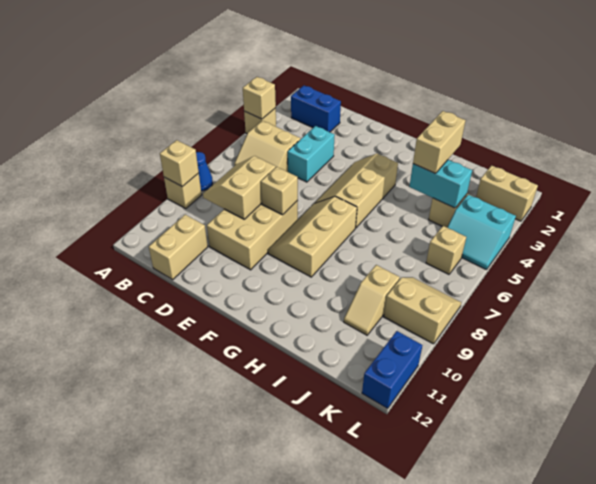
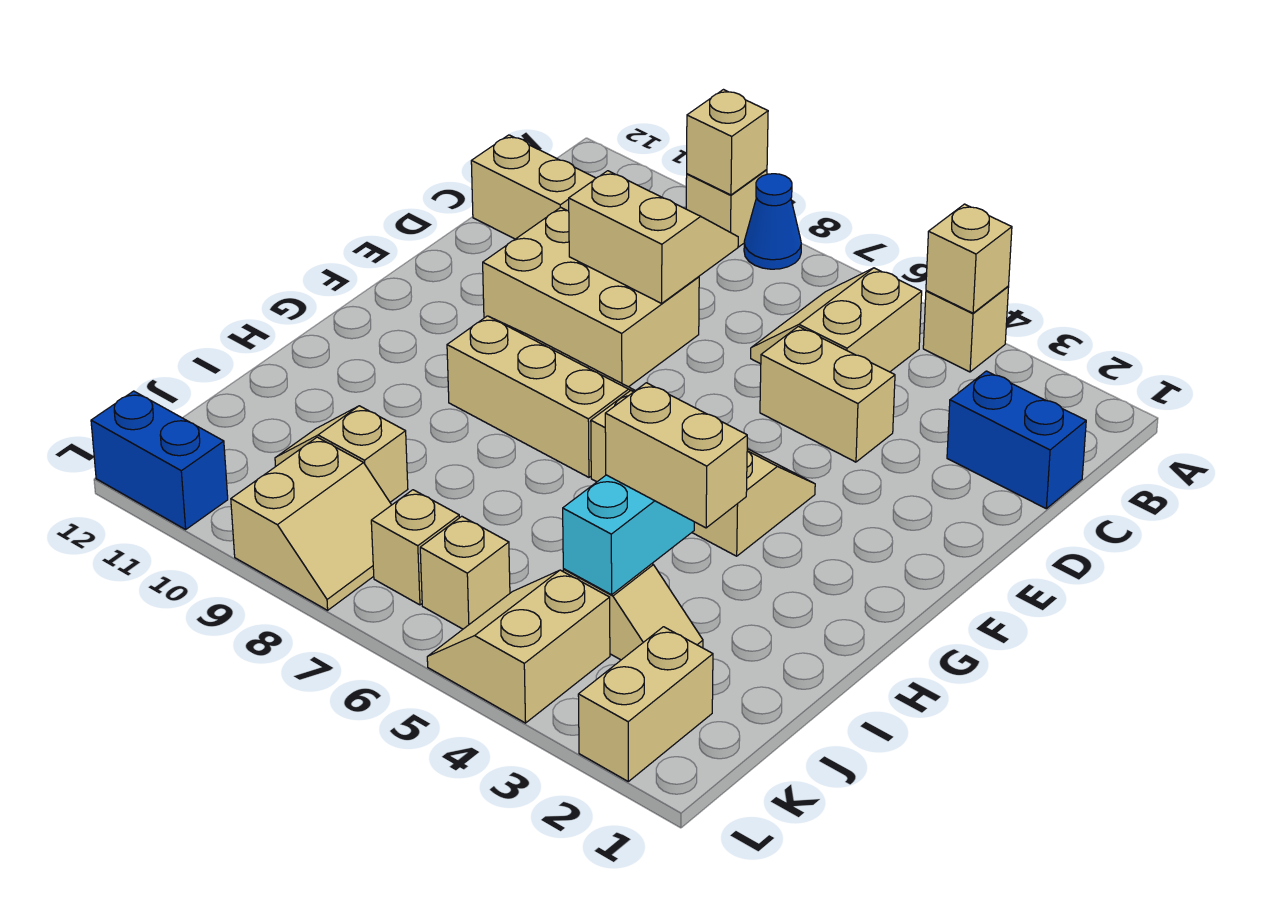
blue 1x2 brick [291,85,341,132] -> blue 1x2 brick turned to [947,371,1086,509]
cyan 1x2 brick [288,126,335,182] -> tan 1x2 brick [760,326,895,462]
tan 1x1 brick [261,167,298,215] -> tan 1x1 brick moved to [371,490,459,605]
cyan 2x2 slope [447,195,516,270] -> tan 2x2 slope [427,570,610,723]

